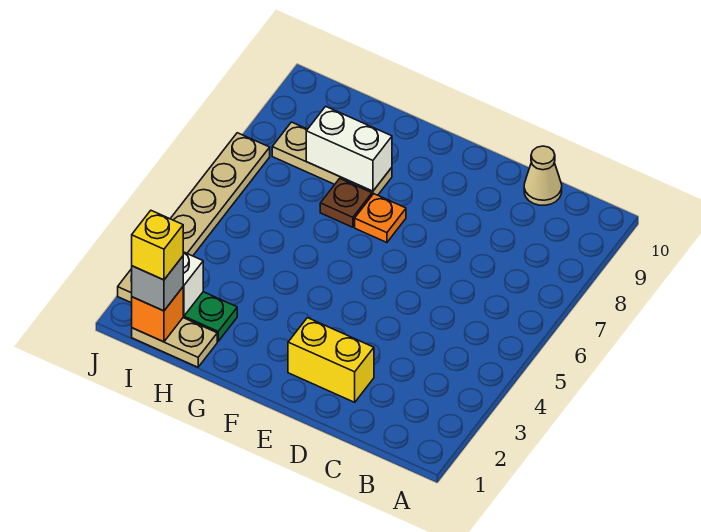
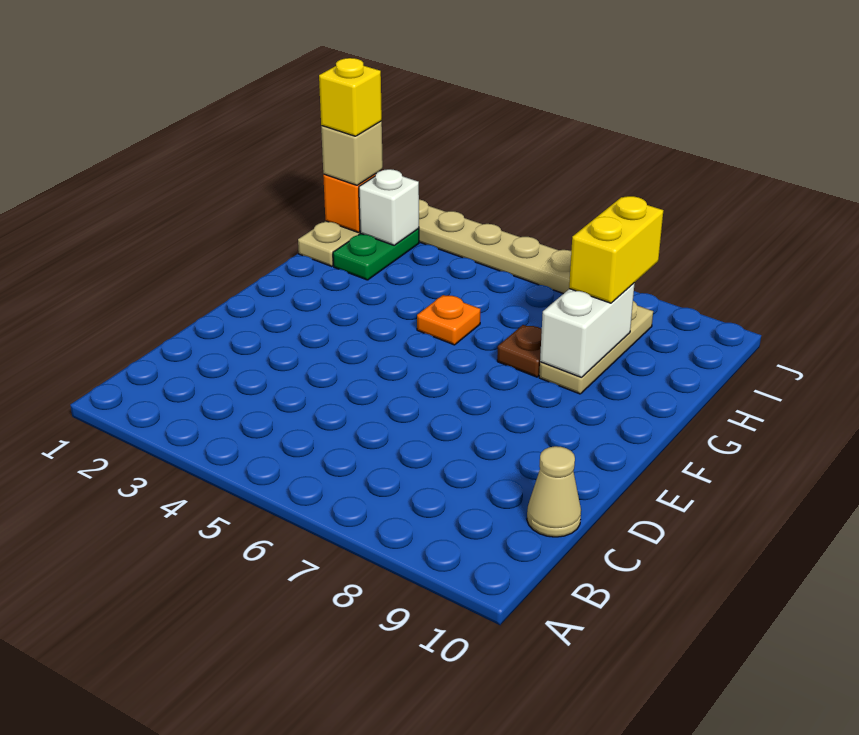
yellow 1x2 brick [288,318,374,402] -> yellow 1x2 brick moved to [569,196,663,303]
orange 1x1 plate [355,194,406,243] -> orange 1x1 plate moved to [417,295,480,345]
grey 1x1 brick [132,256,183,311] -> tan 1x1 brick [321,121,383,185]

